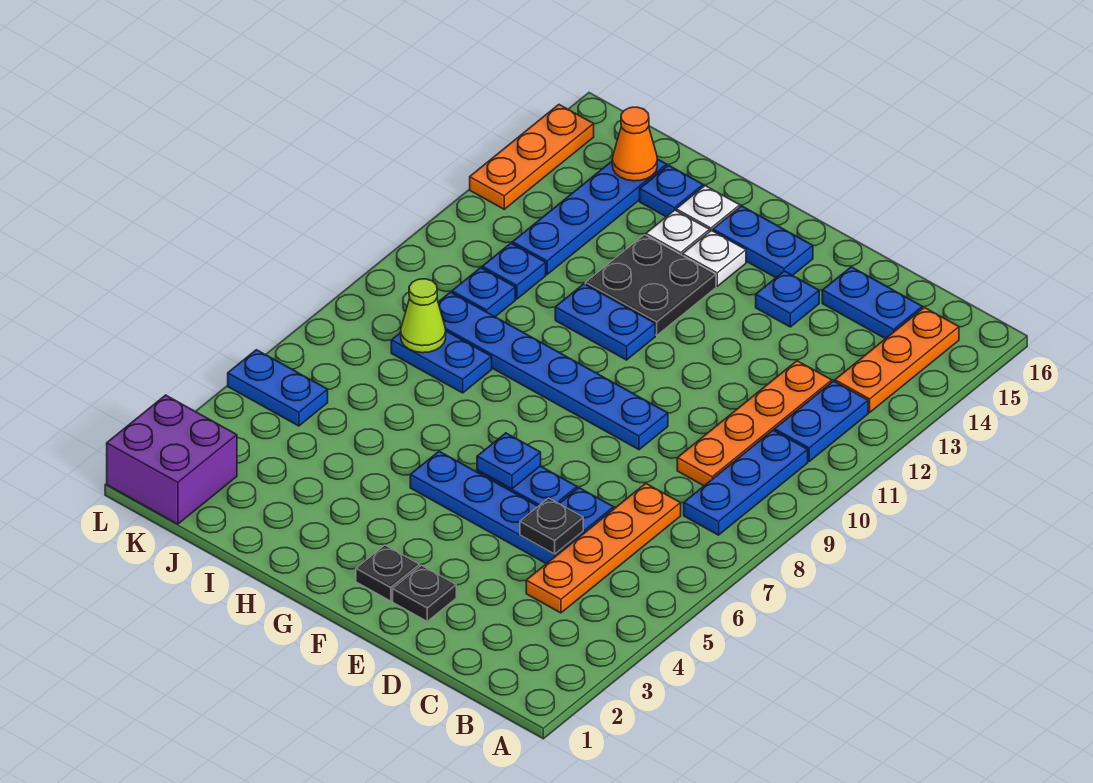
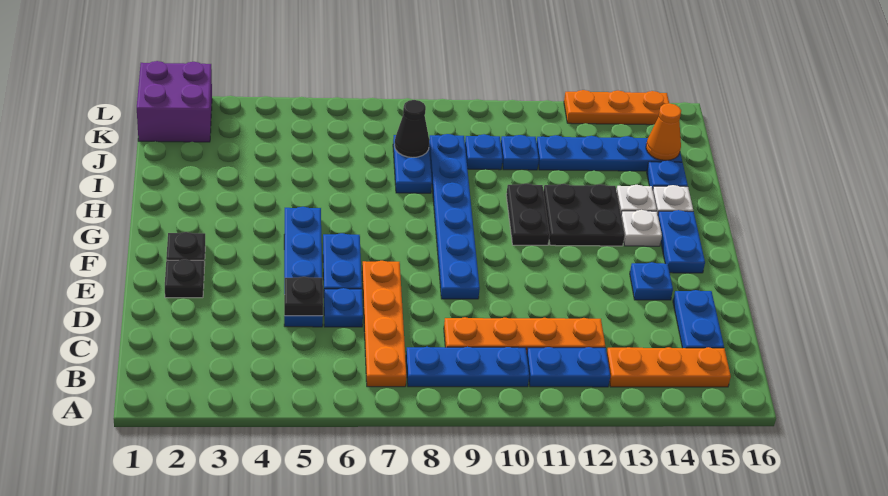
orange 1x4 plate [526,483,681,613] -> orange 1x4 plate turned to [362,261,407,387]
blue 1x1 plate [477,433,541,489] -> none
blue 1x2 plate [555,284,655,360] -> black 1x2 plate [506,183,550,245]
lime 1x1 cone [401,279,446,353] -> black 1x1 cone [394,100,429,158]
blue 1x2 plate [228,350,328,426] -> none

